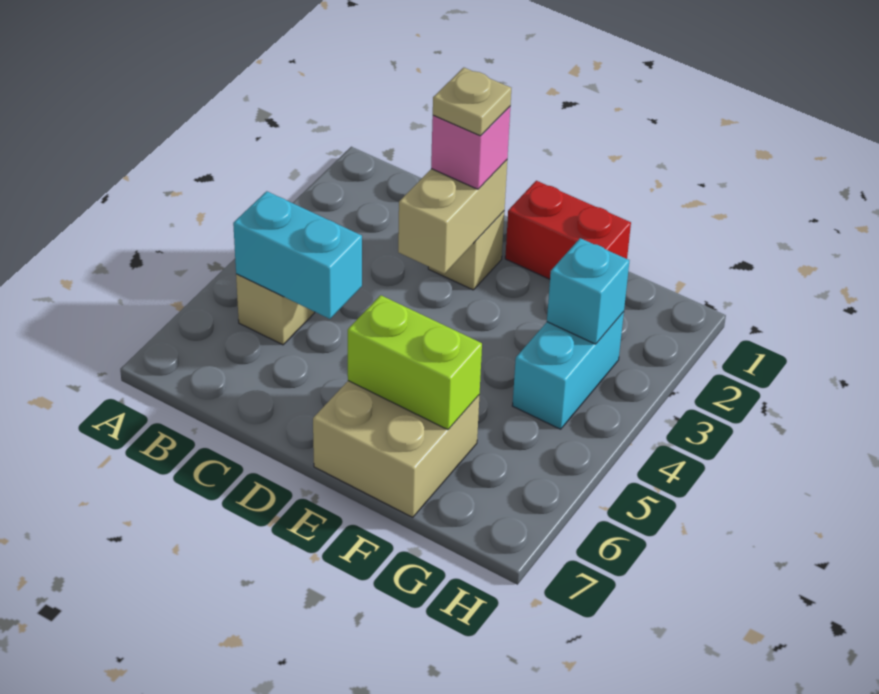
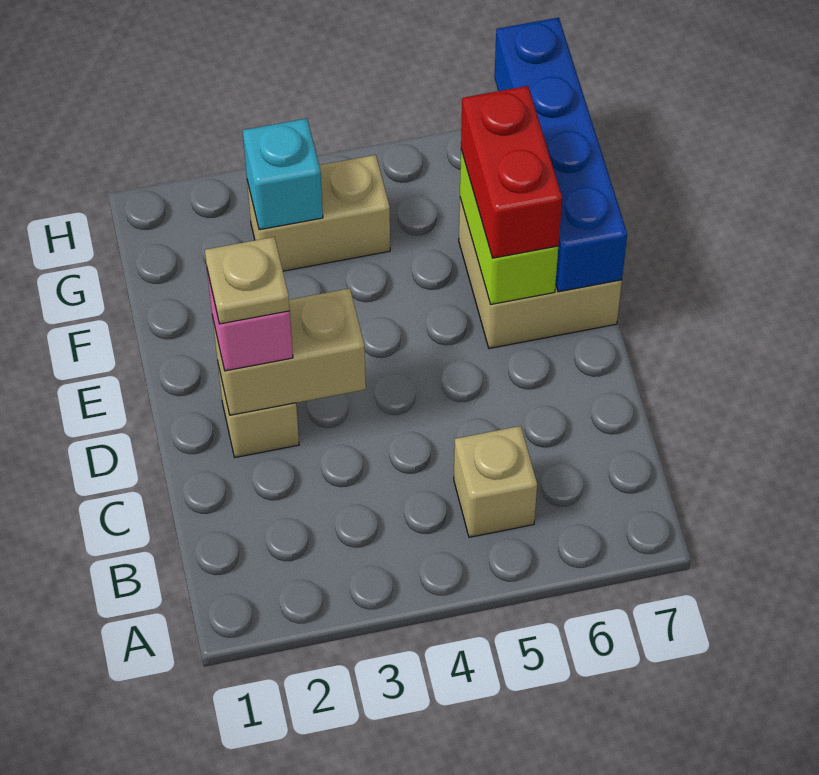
cyan 1x2 brick [233,191,362,319] -> none
red 1x2 brick [505,181,631,279] -> red 1x2 brick moved to [461,86,562,258]
none -> blue 1x4 brick [494,18,627,292]
cyan 1x2 brick [512,312,624,429] -> tan 1x2 brick [247,155,390,271]

